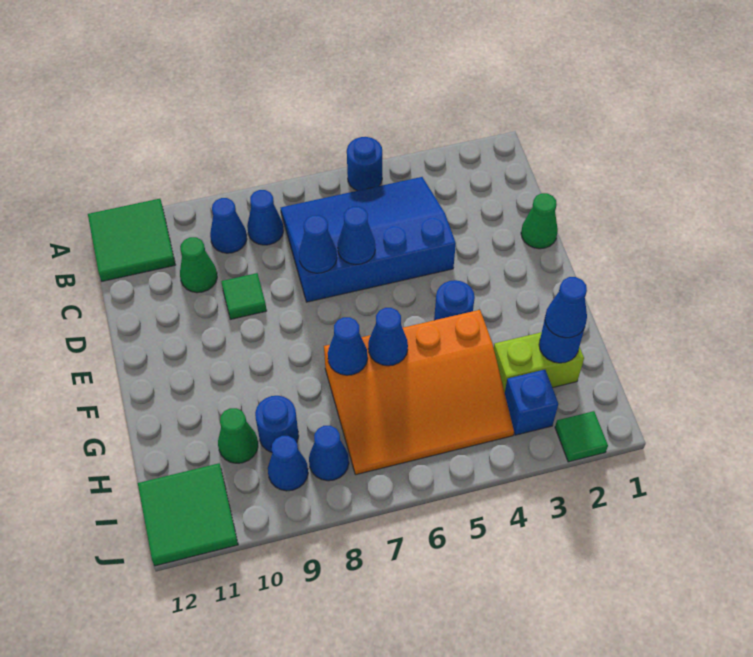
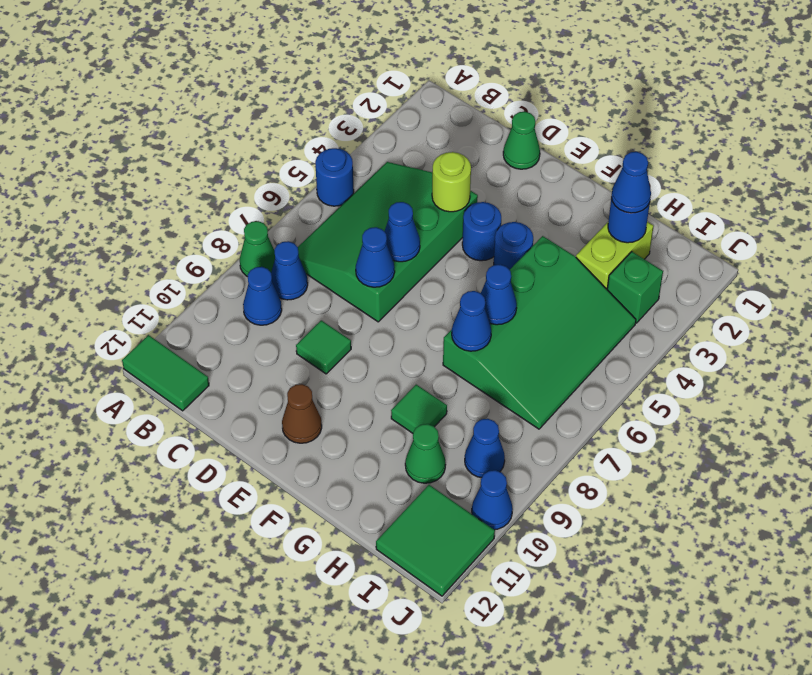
green 2x2 tile [88,199,175,281] -> green 1x2 tile [122,335,209,411]
blue 3x4 slope [281,177,456,302] -> green 3x4 slope [298,162,478,322]
green 1x1 cone [180,237,217,293] -> green 1x1 cone moved to [240,221,275,277]
none -> lime 1x1 round brick [432,152,471,212]
none -> brown 1x1 cone [282,384,322,443]
orange 3x4 slope [324,310,514,475] -> green 3x4 slope [443,236,636,429]
blue 1x1 round brick [255,396,299,452] -> blue 1x1 round brick moved to [462,202,501,261]
blue 1x1 brick [505,370,558,435] -> green 1x1 brick [607,252,663,323]
blue 1x1 cone [309,426,349,481] -> blue 1x1 cone moved to [472,470,513,530]
green 1x1 tile [555,411,608,462] -> green 1x1 tile moved to [391,385,447,433]

